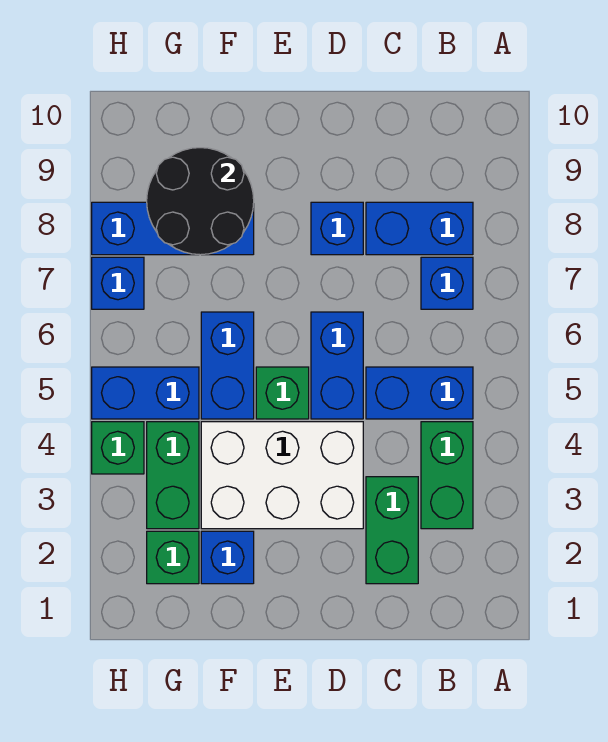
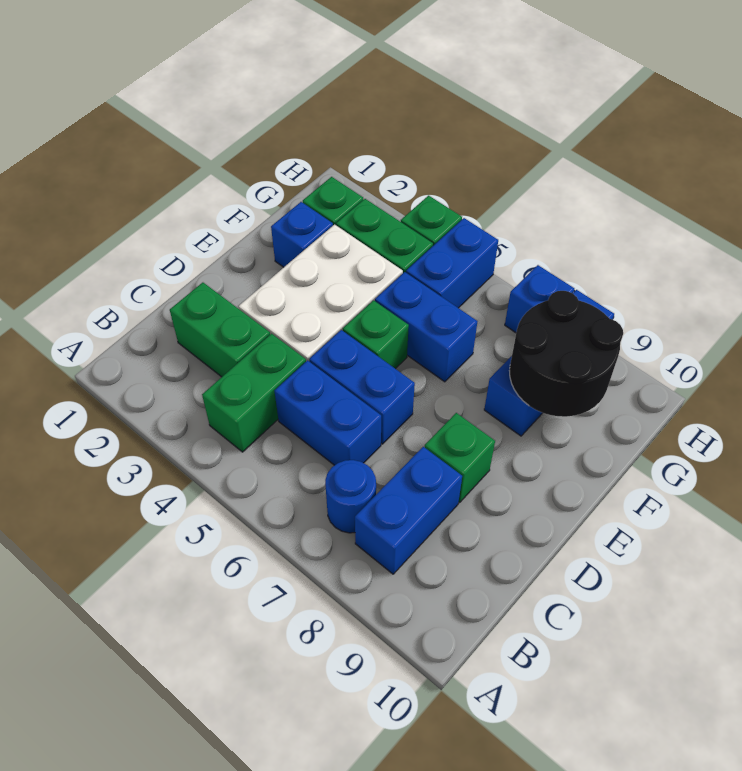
green 1x2 brick [421,422,473,529] -> green 1x2 brick turned to [202,334,306,452]
blue 1x2 brick [366,367,473,419] -> blue 1x2 brick turned to [275,360,381,465]
blue 1x1 brick [421,257,473,309] -> blue 1x1 round brick [325,460,376,533]
blue 1x1 brick [311,202,363,255] -> green 1x1 brick [425,413,495,502]

